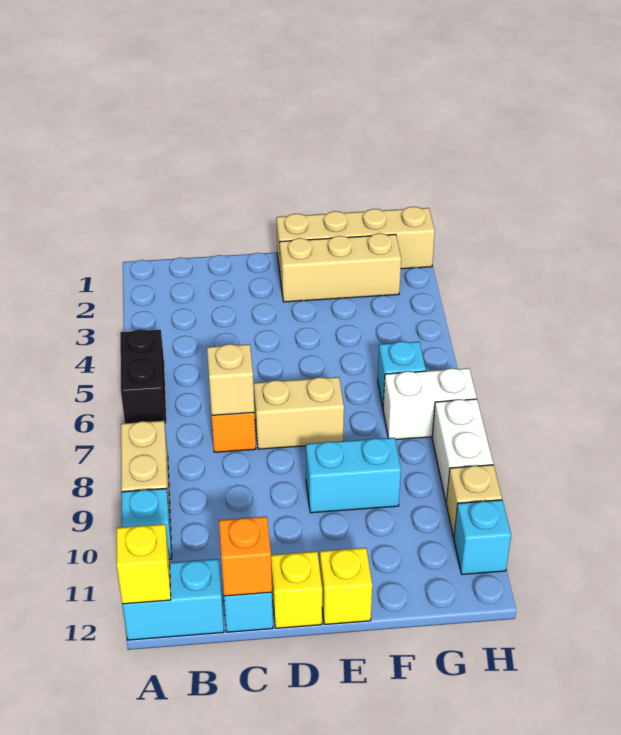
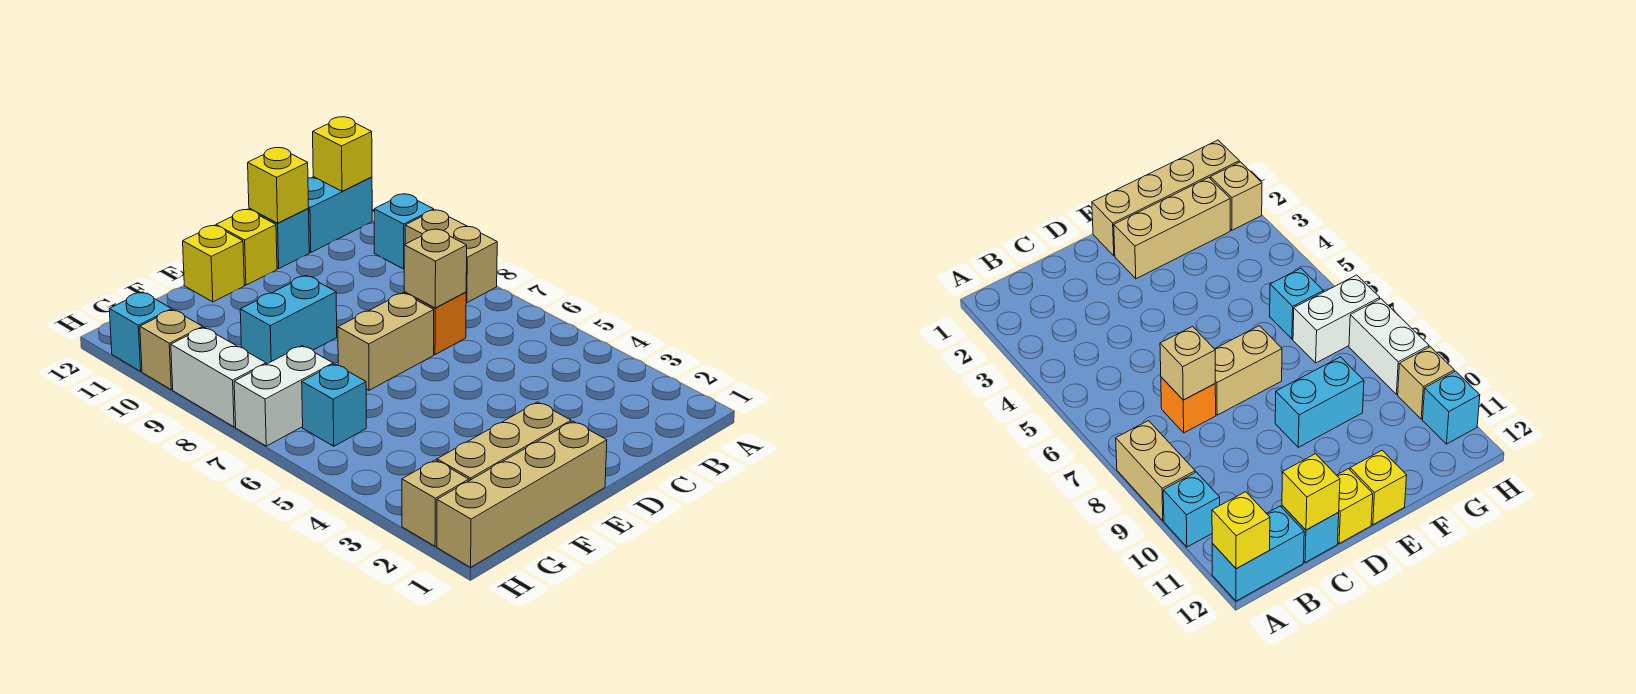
black 1x2 brick [120,329,167,424] -> none
orange 1x1 brick [219,517,272,596] -> yellow 1x1 brick [248,148,309,223]
none -> tan 1x1 brick [402,460,469,546]

